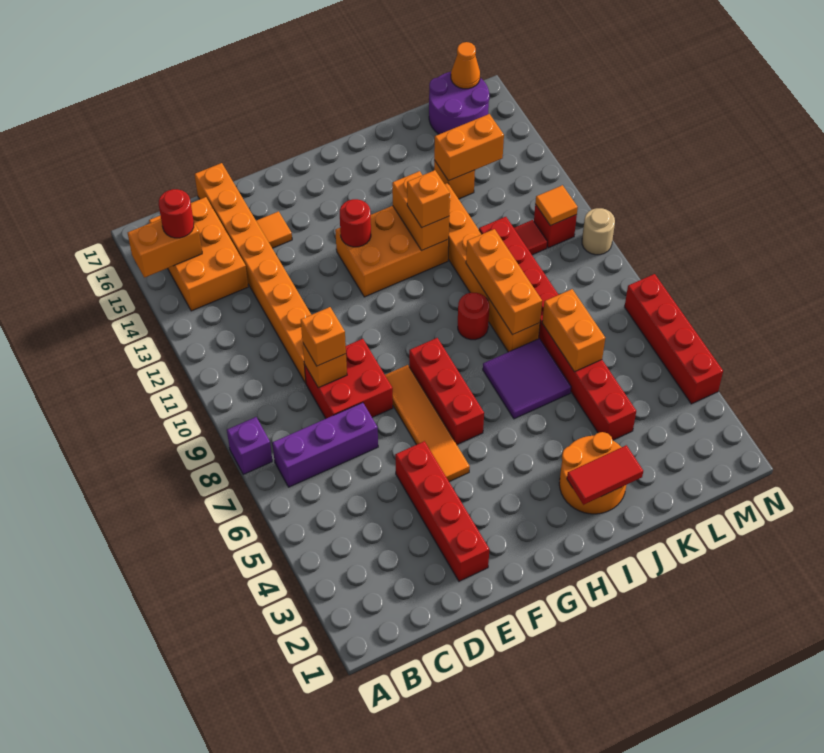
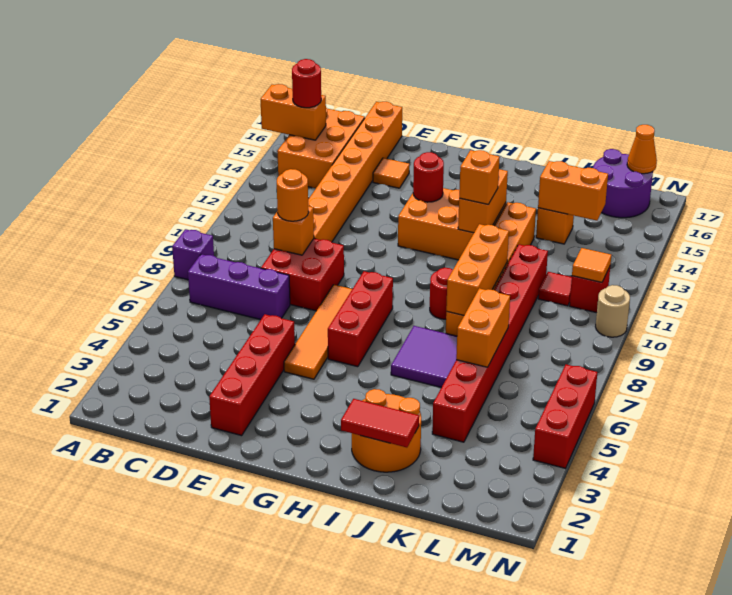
orange 1x1 brick [301,307,346,366] -> orange 1x1 round brick [276,169,309,221]
red 1x4 brick [625,274,723,404] -> red 1x3 brick [533,364,597,468]

